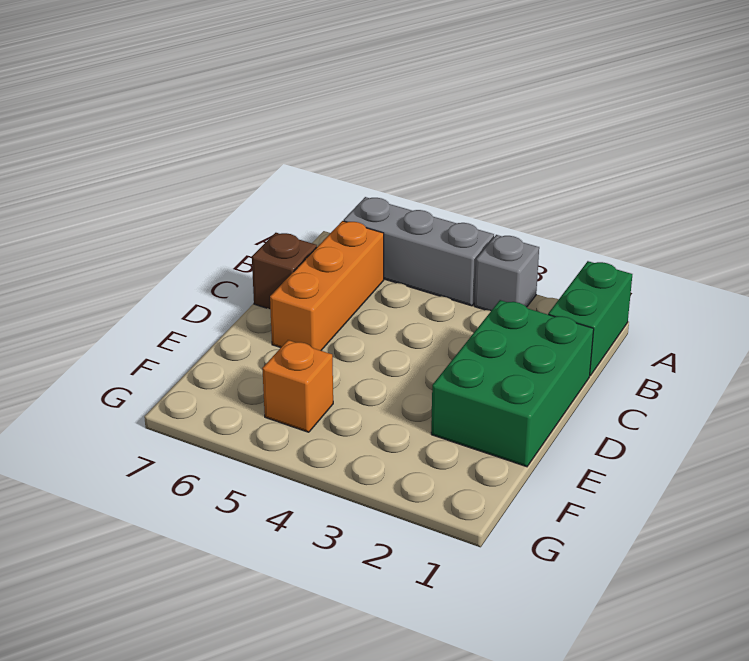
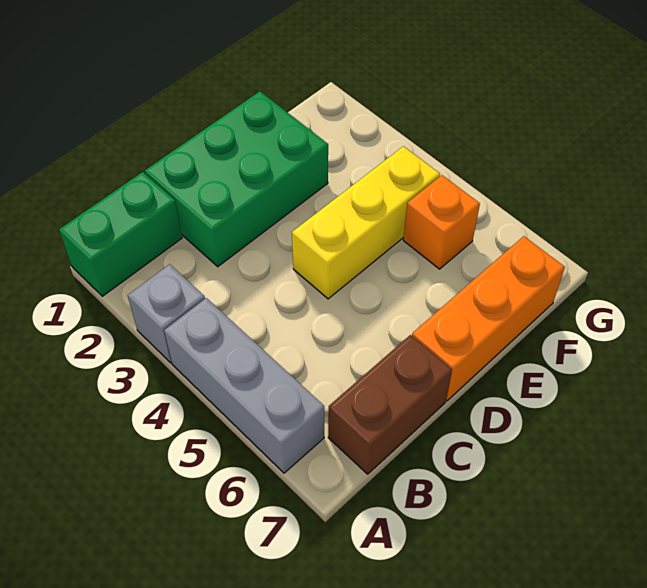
orange 1x3 brick [270,221,384,350] -> orange 1x3 brick moved to [412,236,565,401]
brown 1x1 brick [252,233,317,309] -> brown 1x2 brick [328,335,452,474]
none -> yellow 1x3 brick [292,146,440,299]

